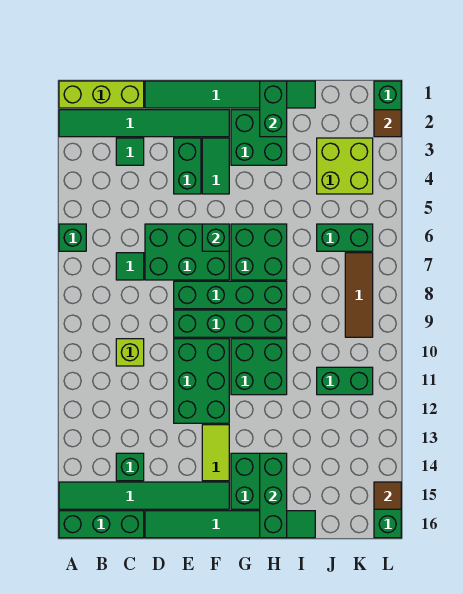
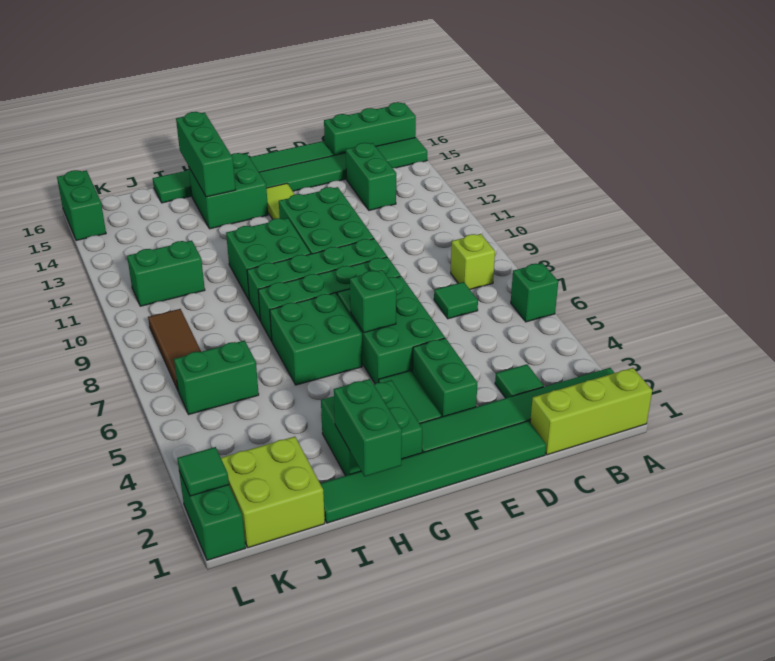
lime 1x1 brick [116,339,144,366] -> lime 1x1 brick moved to [451,234,495,289]
green 1x1 brick [116,453,144,481] -> green 1x2 brick [346,143,396,210]
green 2x3 brick [145,224,229,280] -> green 2x3 brick turned to [337,276,445,384]
lime 2x2 brick [317,138,373,194] -> lime 2x2 brick moved to [221,437,325,548]
brown 1x1 tile [374,110,401,137] -> green 1x1 tile [177,447,229,496]
brown 1x1 tile [374,482,401,509] -> none

